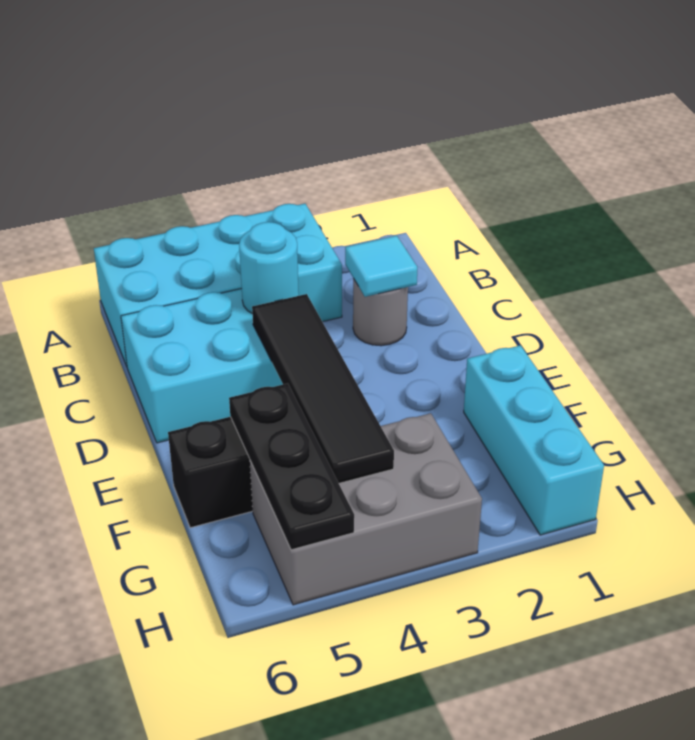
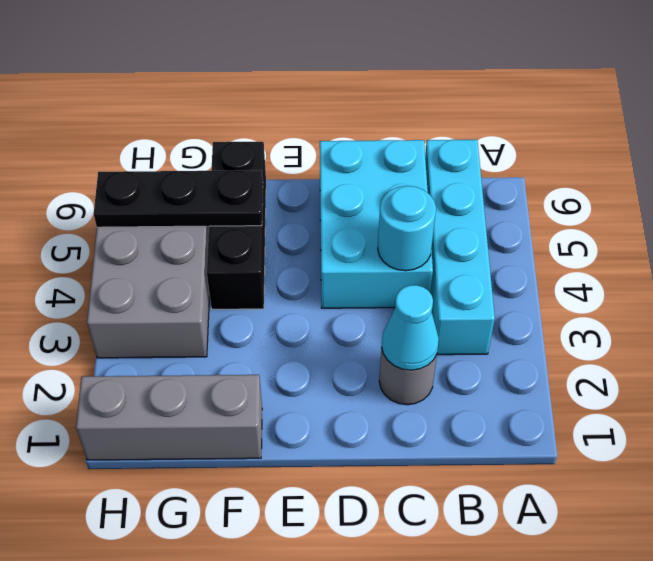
cyan 2x4 brick [94,204,342,366] -> cyan 1x4 brick [425,140,495,355]
cyan 1x1 tile [345,236,417,297] -> cyan 1x1 cone [382,285,439,370]
black 1x4 tile [252,294,394,483] -> none
cyan 1x3 brick [464,345,604,535] -> grey 1x3 brick [76,375,262,460]

